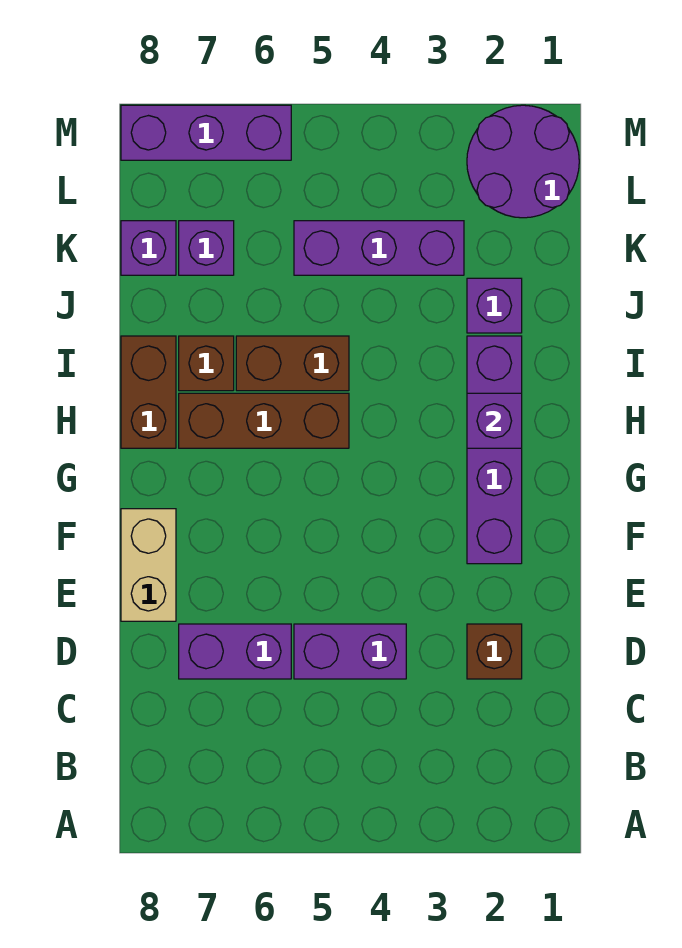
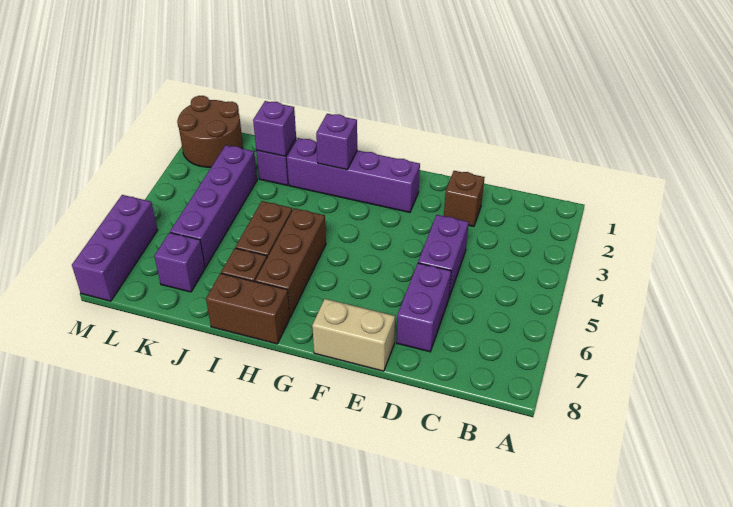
purple 1x3 brick [294,221,464,275] -> purple 1x4 brick [170,145,257,267]
purple 1x1 brick [121,221,176,275] -> purple 1x1 brick moved to [253,101,296,156]
purple 2x2 round brick [467,105,579,218] -> brown 2x2 round brick [177,96,243,167]

